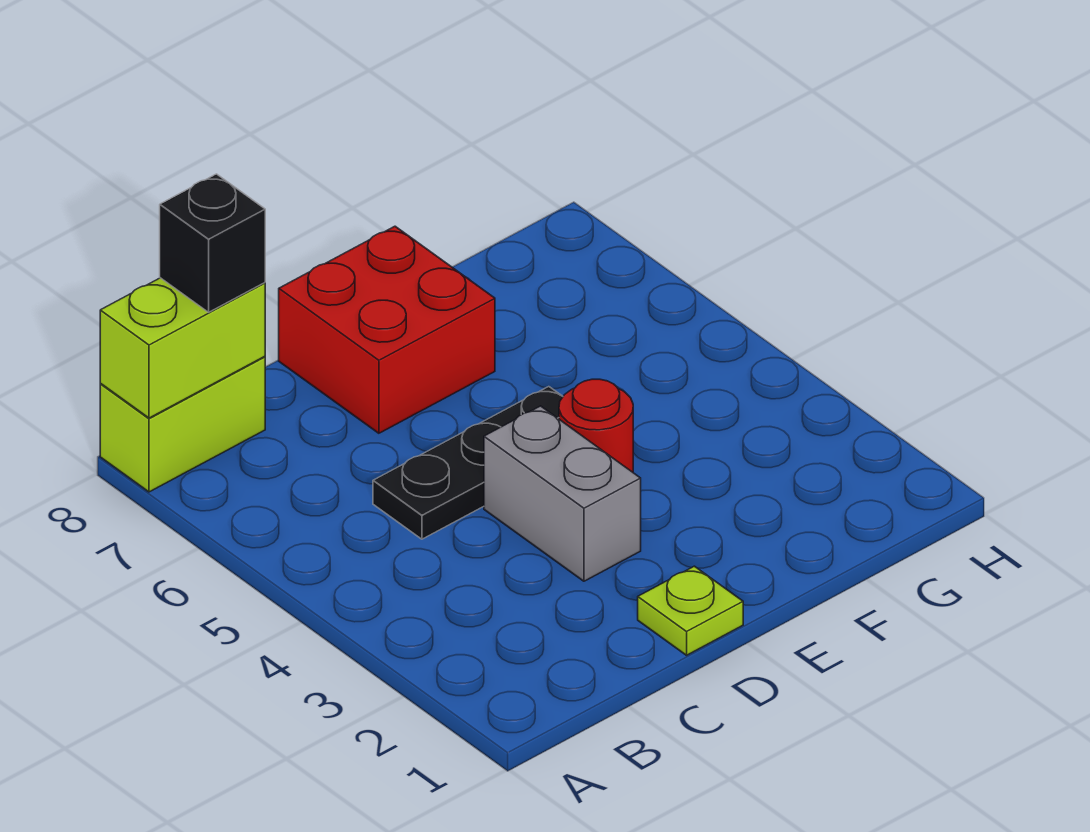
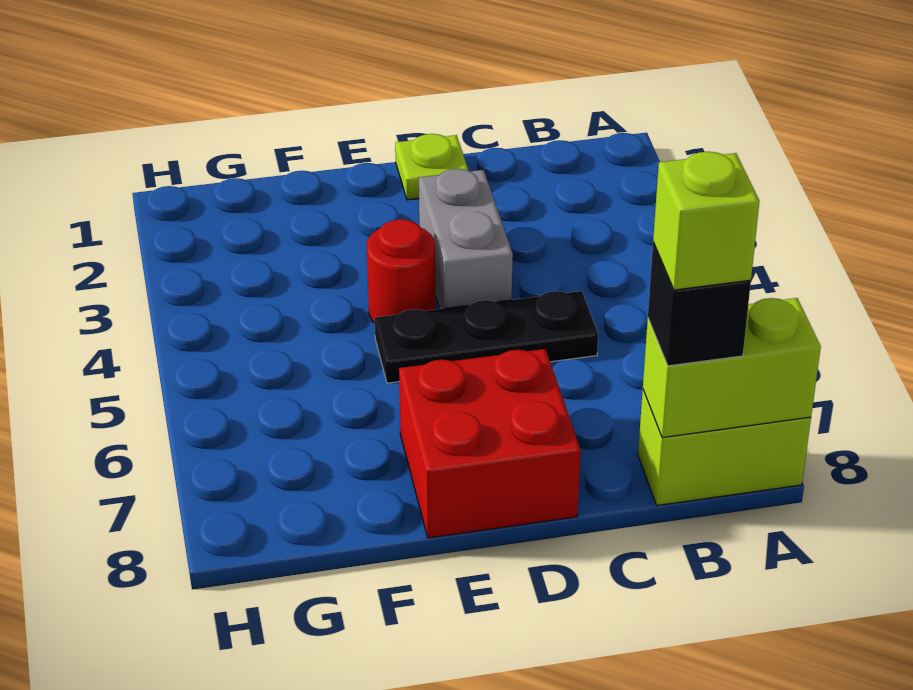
none -> lime 1x1 brick [653,152,759,290]

